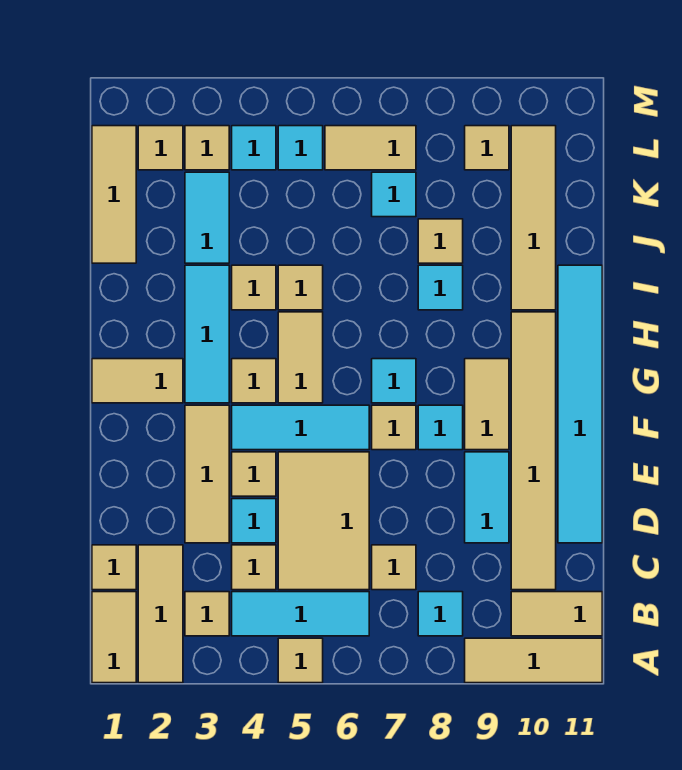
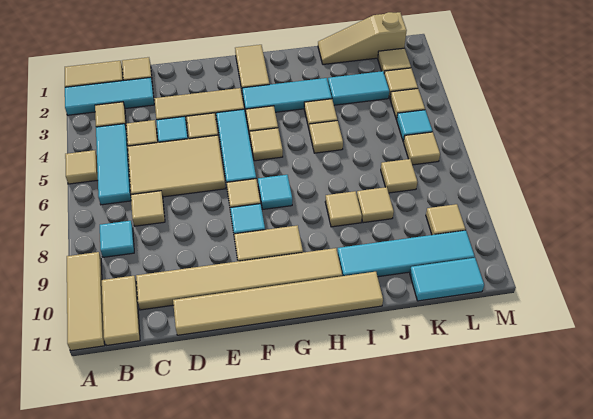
tan 1x3 tile [138,545,183,683] -> cyan 1x3 tile [65,77,154,115]
cyan 1x2 tile [465,452,509,543] -> cyan 1x2 tile moved to [410,258,484,301]
cyan 1x6 tile [558,265,602,543] -> tan 1x6 tile [173,272,383,335]
tan 1x2 tile [278,312,323,403] -> tan 1x1 tile [250,128,283,161]
cyan 1x1 tile [418,265,463,310] -> tan 1x1 tile [325,191,362,227]
tan 1x4 tile [511,126,556,310] -> cyan 1x4 tile [337,230,475,277]
tan 1x3 tile [92,126,136,263] -> tan 1x3 slope [318,12,407,64]
cyan 1x1 tile [372,172,416,217] -> tan 1x1 tile [381,159,417,193]
cyan 1x1 tile [232,126,276,170] -> tan 1x1 tile [390,89,425,120]
tan 1x2 tile [325,126,416,170] -> tan 1x1 tile [404,132,440,165]

